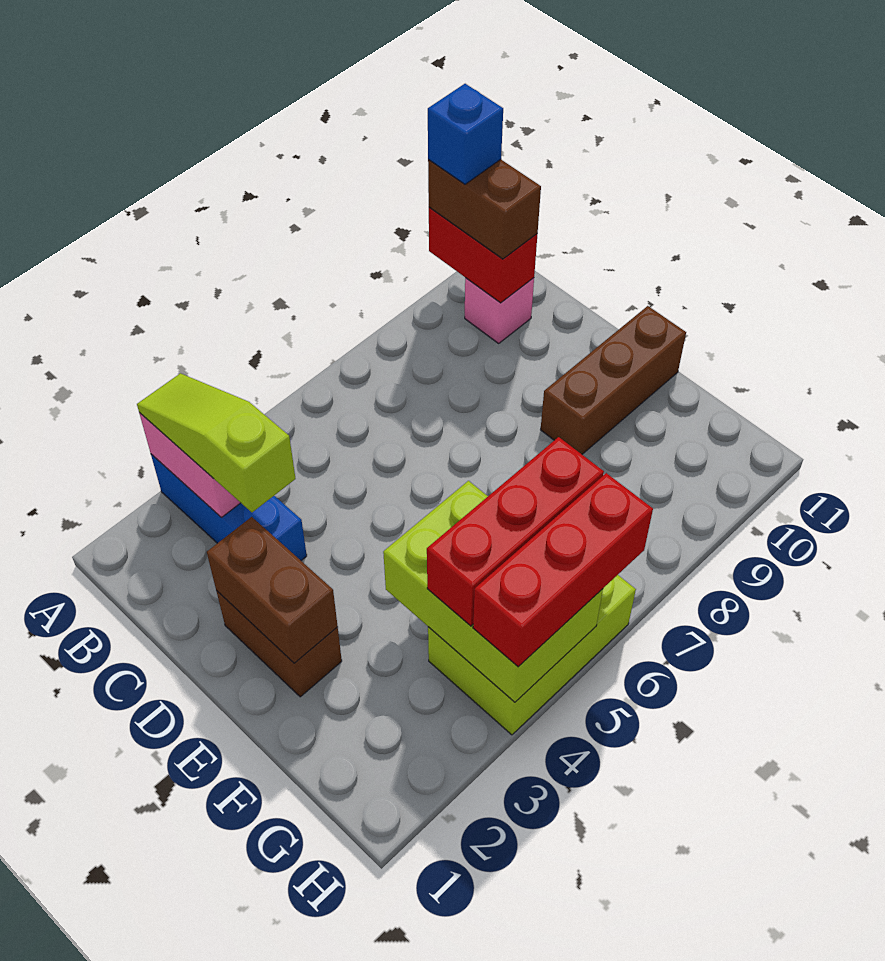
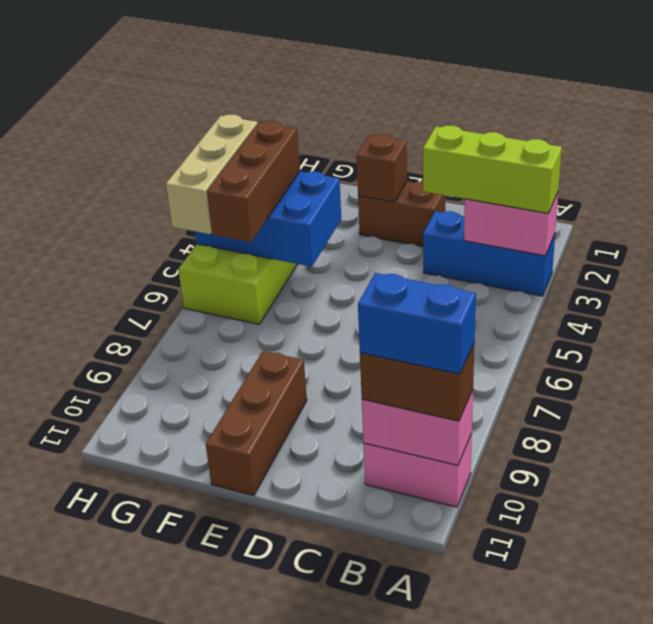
lime 1x3 slope [137,373,296,512] -> lime 1x3 brick [423,125,562,213]
red 1x2 brick [429,207,537,303] -> pink 1x2 brick [362,390,473,465]
blue 1x1 brick [428,84,503,184] -> blue 1x2 brick [358,273,476,374]
pink 1x1 brick [465,278,534,343] -> pink 1x2 brick [364,434,472,507]
brown 1x2 brick [207,517,338,663] -> brown 1x1 brick [357,134,407,202]
lime 2x3 brick [383,481,603,702] -> blue 2x3 brick [195,171,341,267]
red 1x3 brick [427,437,604,626] -> brown 1x3 brick [207,121,300,242]
red 1x3 brick [473,473,653,667] -> tan 1x3 brick [166,115,258,234]

